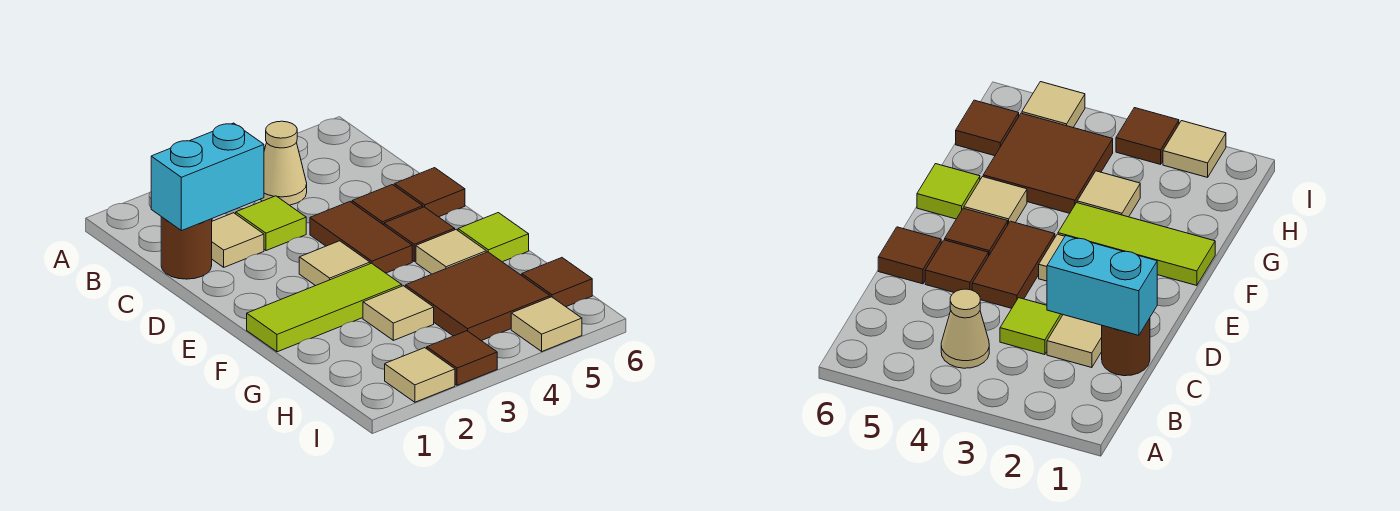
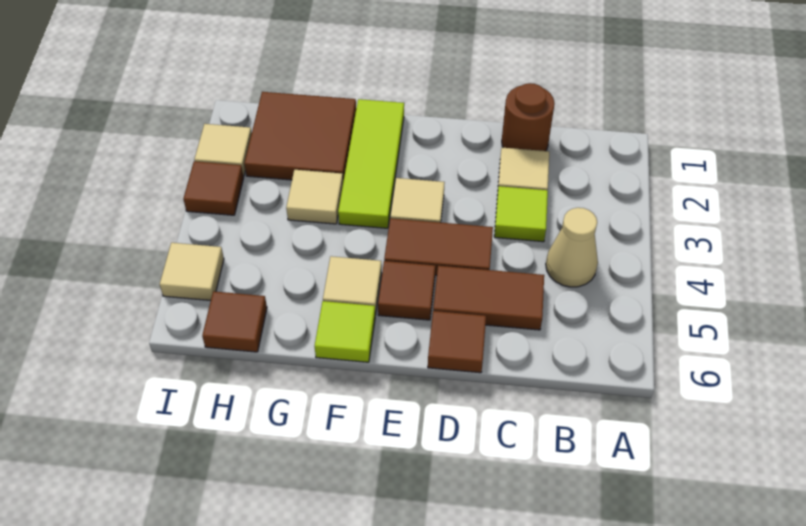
cyan 1x2 brick [151,123,264,231] -> none
brown 1x1 tile [352,185,423,225] -> brown 1x2 tile [433,266,544,330]
brown 2x2 tile [405,252,550,341] -> brown 2x2 tile moved to [244,92,356,181]

